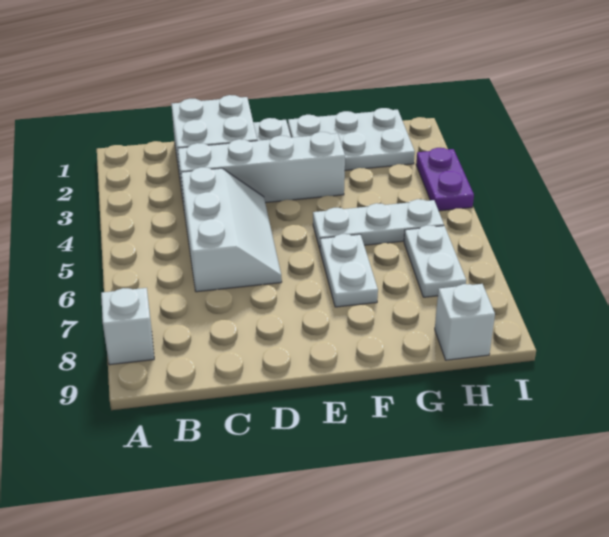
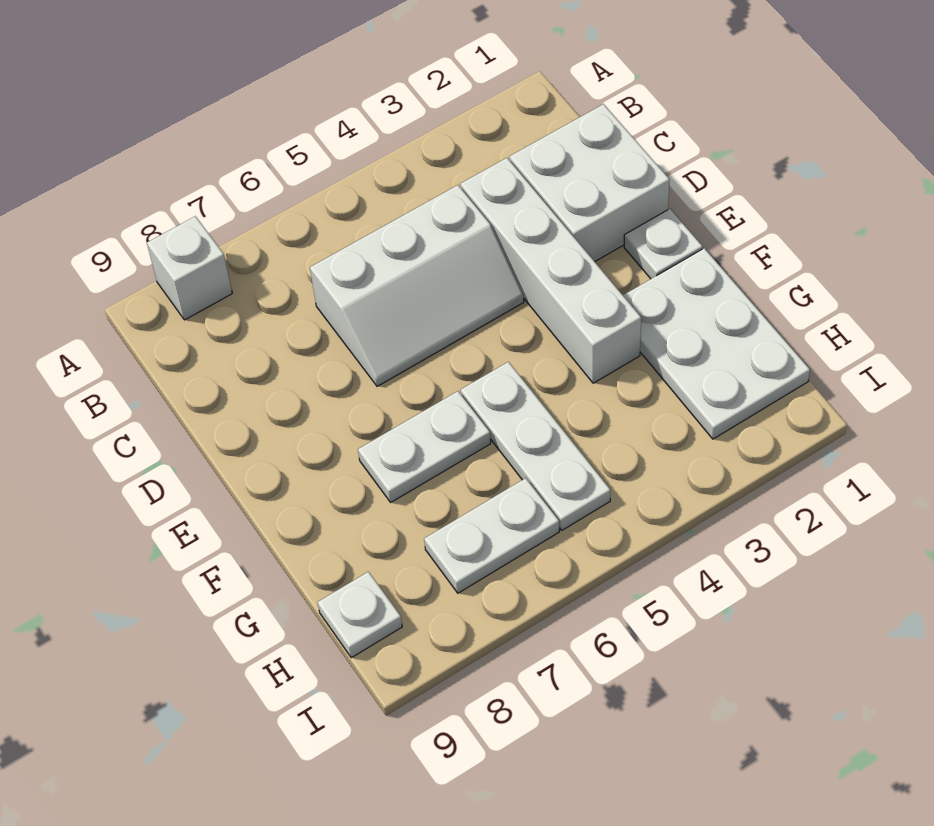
white 1x1 brick [435,284,495,360] -> white 1x1 plate [318,572,402,658]
purple 1x2 plate [416,148,474,211] -> none

